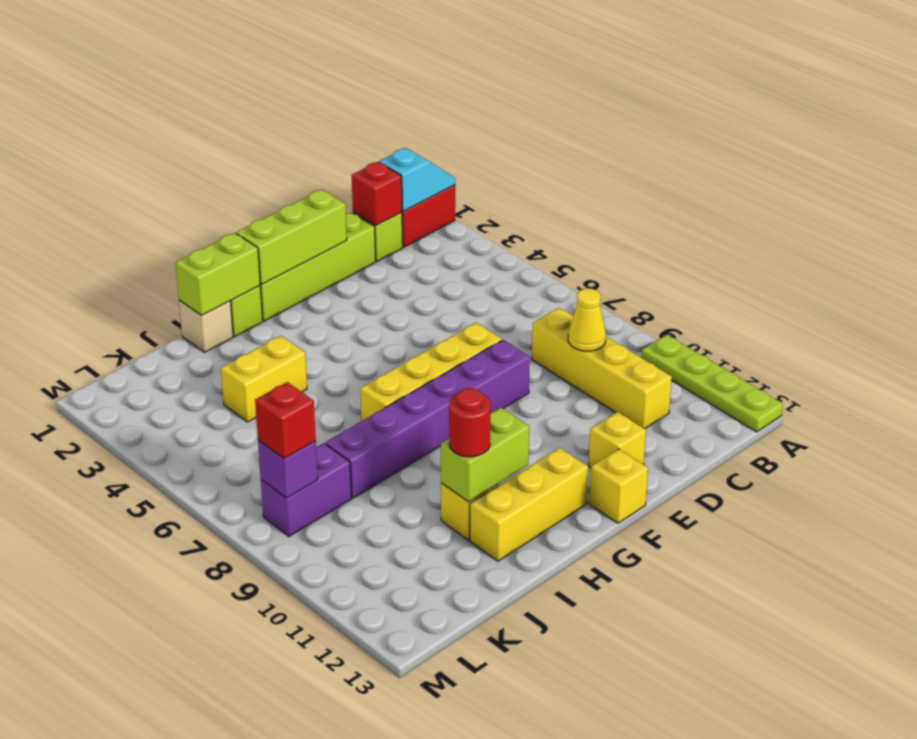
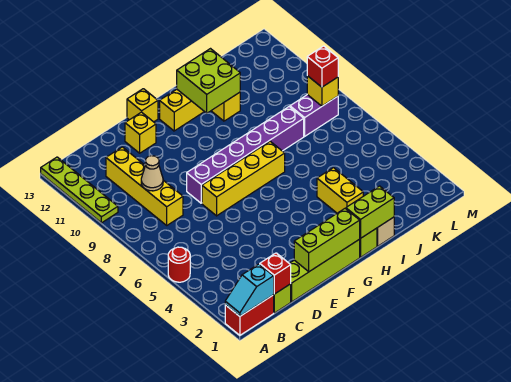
yellow 1x1 cone [568,289,606,351] -> tan 1x1 cone [141,156,163,191]
lime 1x2 brick [441,408,529,502] -> lime 2x2 brick [177,49,240,113]
yellow 1x2 brick [221,336,307,422] -> yellow 1x2 brick turned to [317,168,363,213]
red 1x1 round brick [449,388,490,457] -> red 1x1 round brick moved to [168,247,190,282]
purple 1x1 brick [258,440,318,498] -> yellow 1x1 brick [307,76,338,106]

